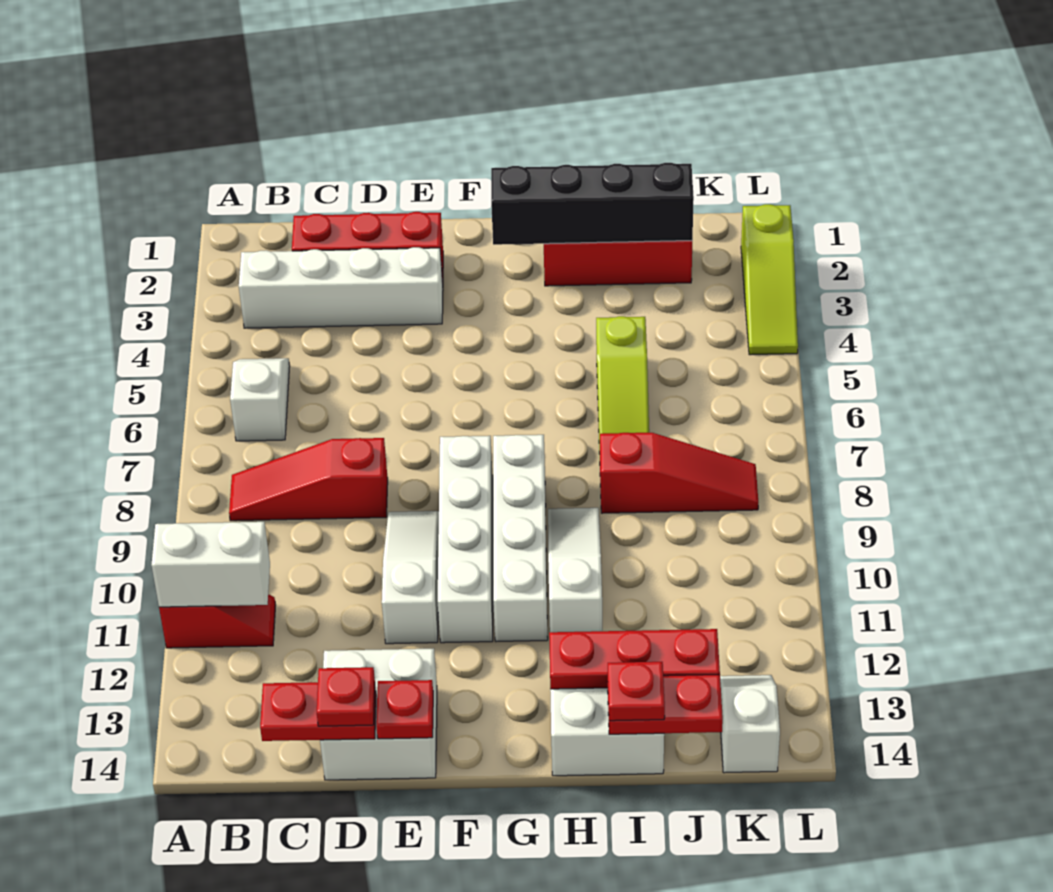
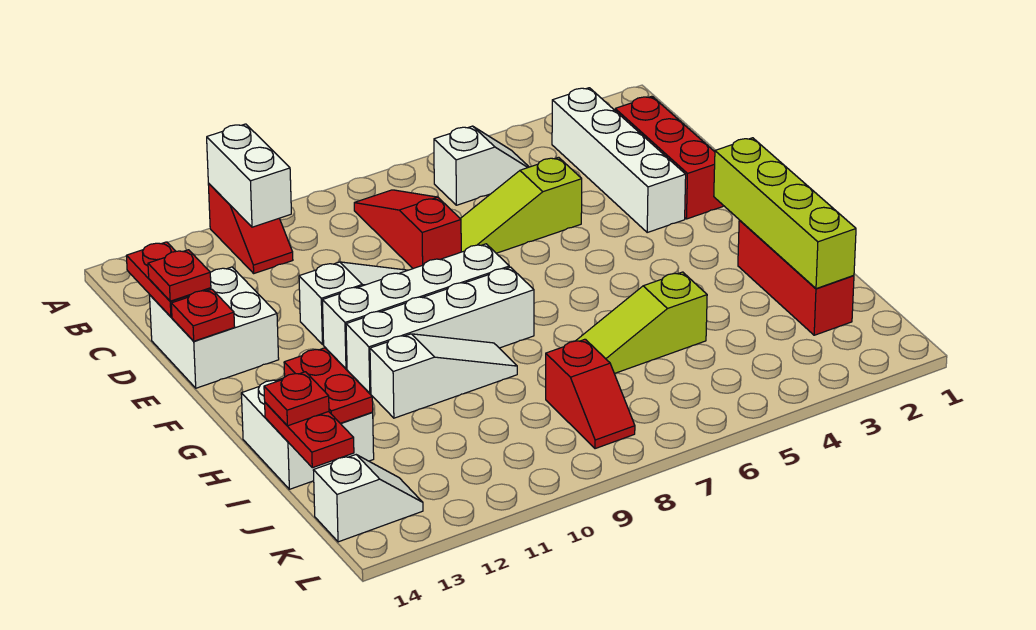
black 1x4 brick [491,163,694,245] -> lime 1x4 brick [714,138,856,289]
red 1x3 plate [549,629,720,689] -> red 1x2 plate [284,348,373,423]
red 1x3 slope [600,433,758,513] -> red 1x2 slope [546,339,635,449]
lime 1x3 slope [741,204,798,355] -> lime 1x3 slope moved to [460,157,582,253]

